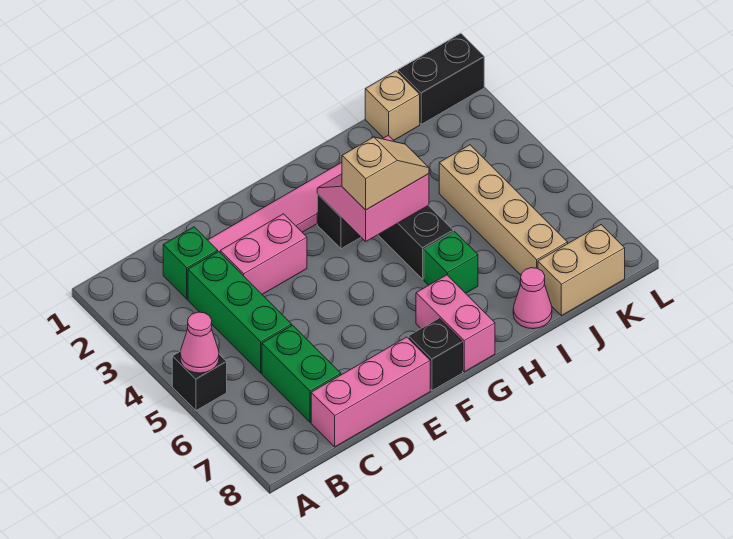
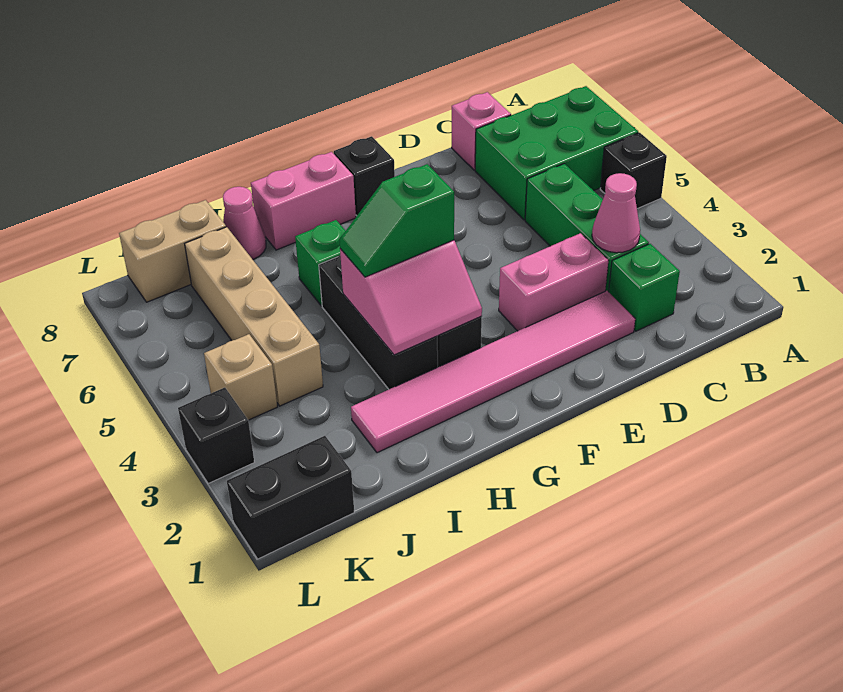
pink 1x1 cone [180,312,219,373] -> pink 1x1 cone moved to [592,173,640,253]
green 1x2 brick [262,325,341,422] -> green 2x3 brick [475,86,638,220]
pink 1x3 brick [311,337,430,447] -> pink 1x1 brick [452,92,511,170]
tan 1x2 slope [342,137,429,210] -> green 1x2 slope [339,164,454,277]
pink 1x2 brick [416,275,495,372] -> pink 1x2 brick turned to [251,152,356,250]
tan 1x1 brick [365,71,420,140] -> tan 1x1 brick moved to [204,334,277,420]
none -> black 1x1 brick [178,388,254,484]

